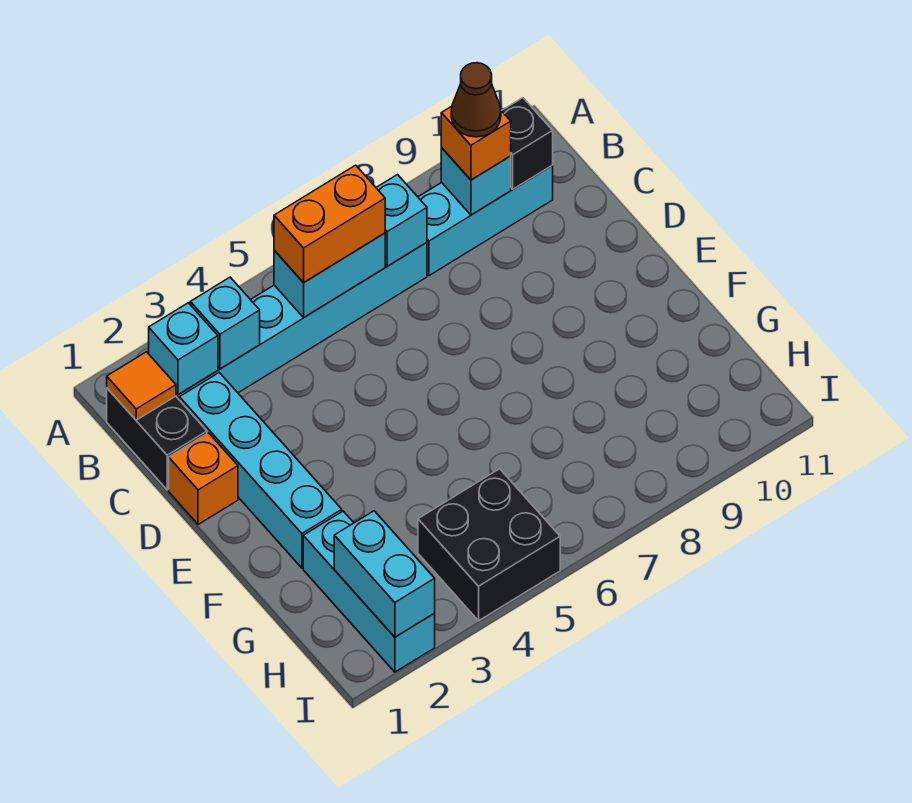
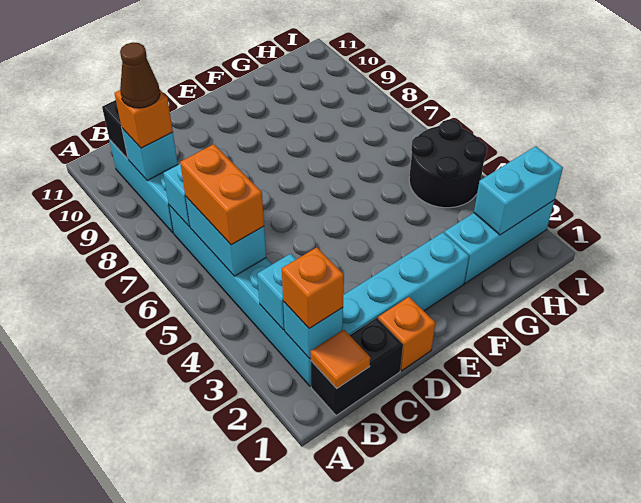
none -> orange 1x1 brick [282,247,344,329]
black 2x2 brick [418,469,560,621] -> black 2x2 round brick [409,120,487,208]

